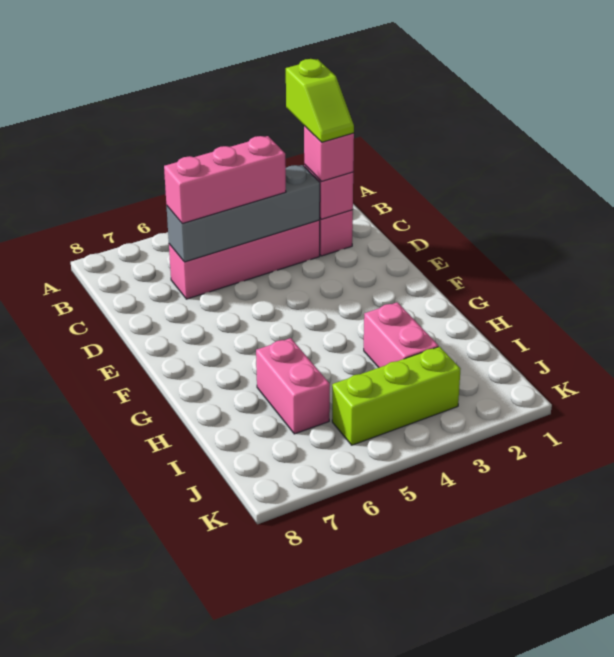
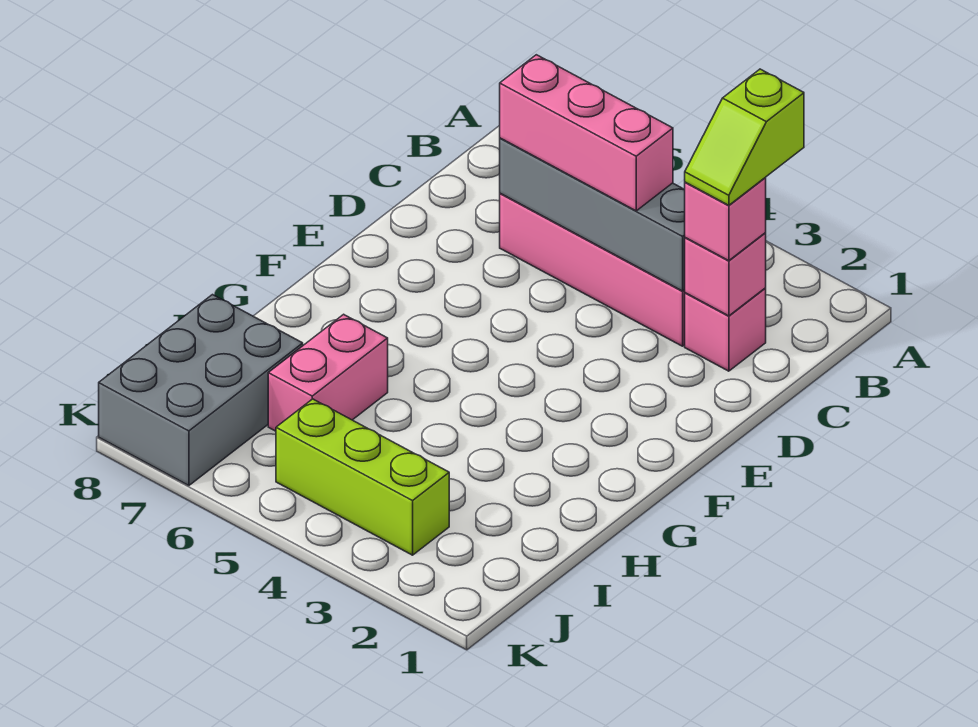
pink 1x2 brick [364,302,438,368] -> none
none -> grey 2x3 brick [99,295,303,486]

